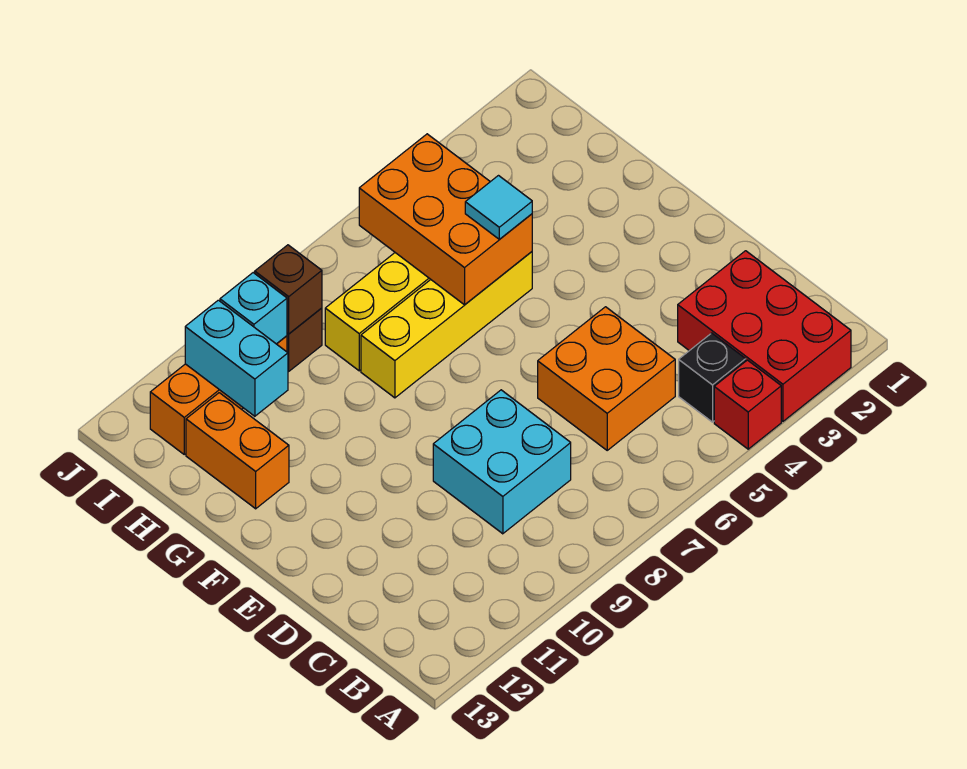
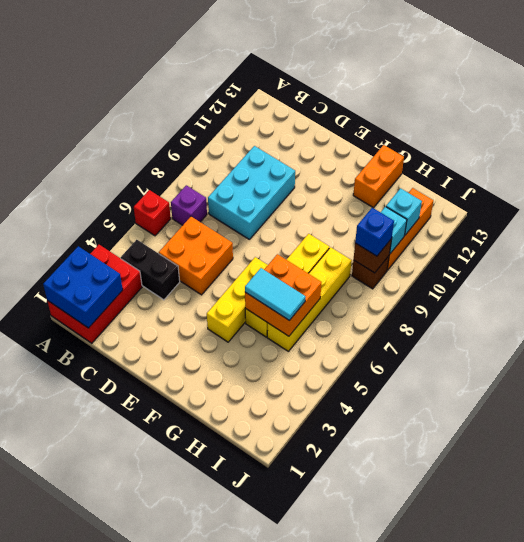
none -> blue 2x2 brick [43,246,123,328]
red 2x3 brick [678,251,851,421] -> red 2x3 brick turned to [47,245,142,343]
red 1x1 brick [714,360,781,449] -> red 1x1 brick moved to [134,190,171,236]
black 1x1 brick [679,333,746,422] -> black 1x2 brick [121,240,180,300]
none -> purple 1x1 brick [171,185,207,225]
cyan 2x2 brick [433,390,571,534] -> cyan 2x3 brick [208,146,295,240]
none -> yellow 1x3 brick [207,257,268,342]
orange 2x3 brick [359,134,532,305] -> orange 2x2 brick [245,254,321,336]
cyan 1x1 tile [465,176,532,239] -> cyan 1x2 tile [245,268,305,321]
orange 1x2 brick [186,393,289,509] -> orange 1x2 brick turned to [353,145,404,208]
cyan 1x2 brick [185,300,288,416] -> cyan 1x1 brick [386,188,422,235]
none -> blue 1x1 brick [355,208,394,256]

